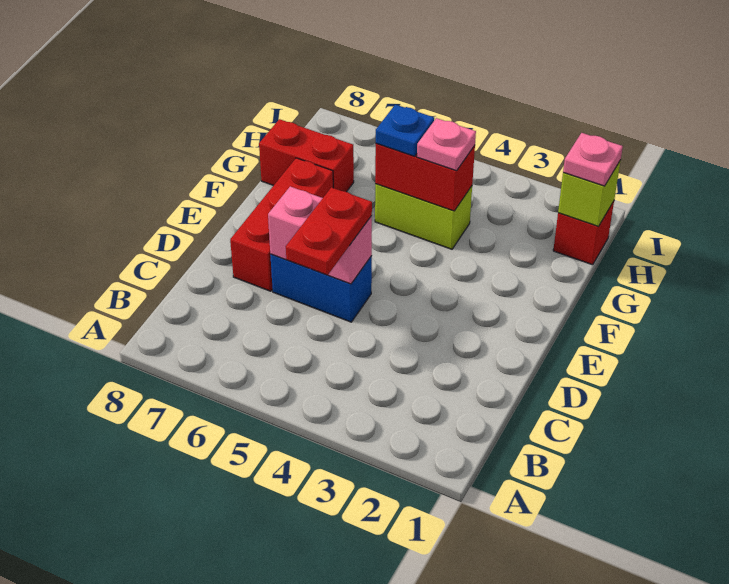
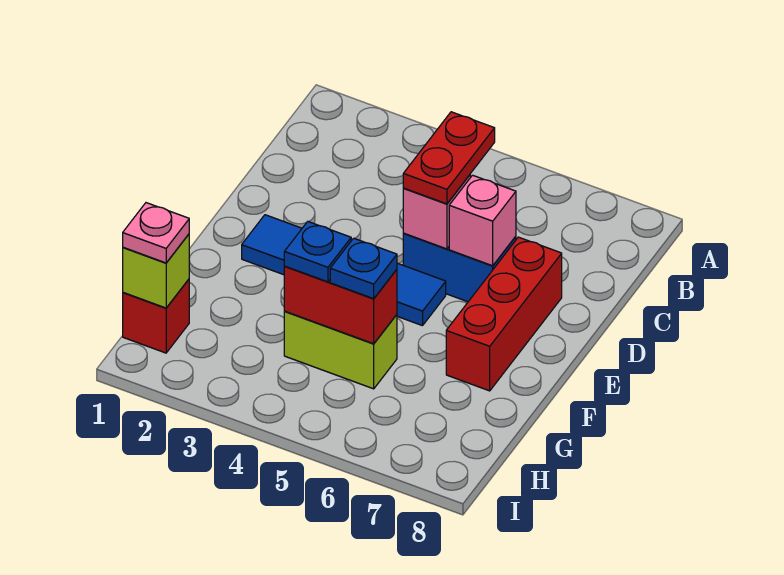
none -> blue 1x4 tile [242,215,446,326]
pink 1x1 plate [417,118,476,171] -> blue 1x1 plate [284,222,351,282]
red 1x2 brick [259,119,354,192] -> none

